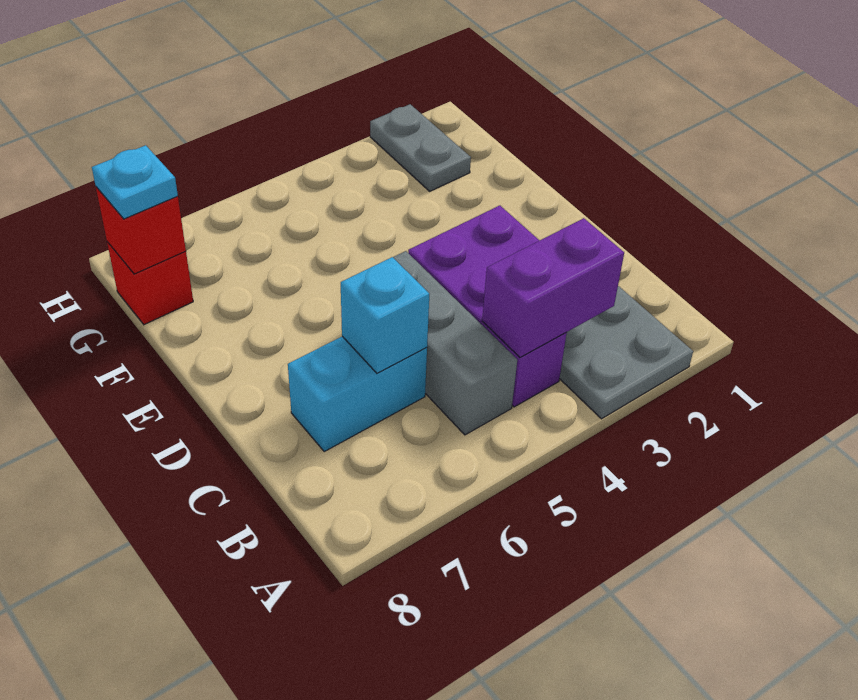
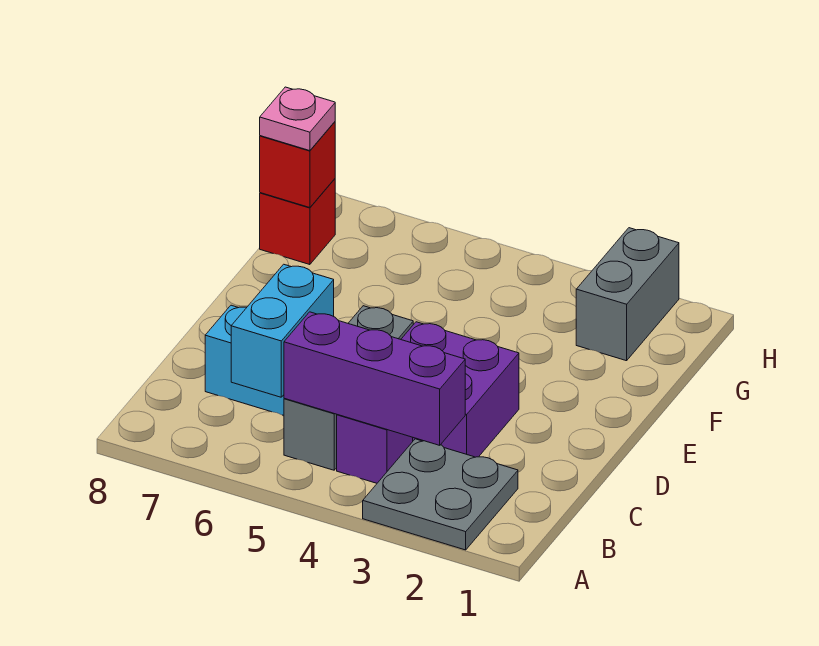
purple 1x2 brick [482,218,624,357] -> purple 1x3 brick [284,312,465,445]
cyan 1x1 brick [341,257,429,373] -> cyan 1x2 brick [231,264,334,397]
grey 1x2 plate [370,104,471,191] -> grey 1x2 brick [576,228,679,361]
cyan 1x1 plate [92,145,178,219] -> pink 1x1 plate [260,87,335,151]

